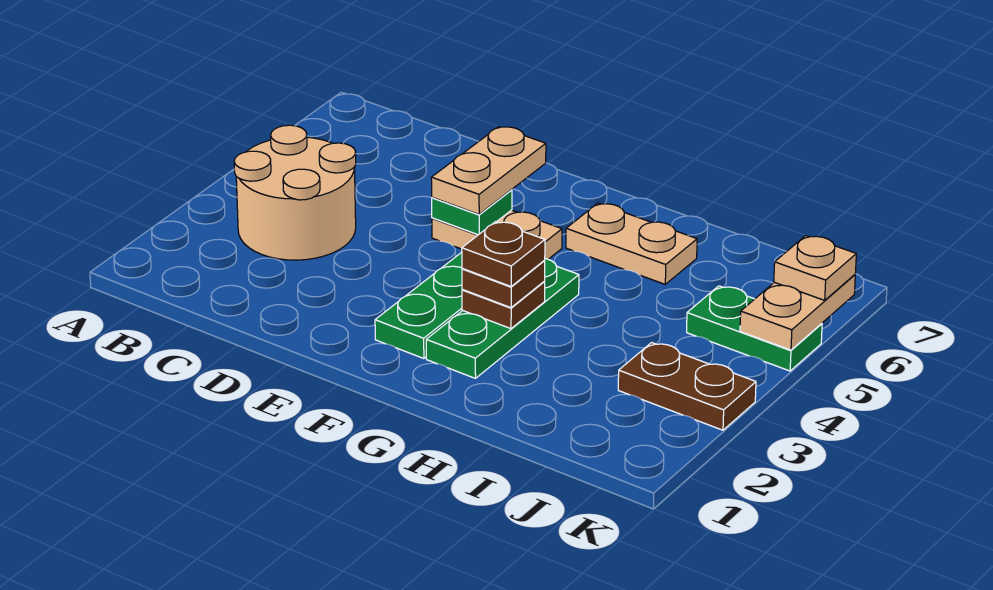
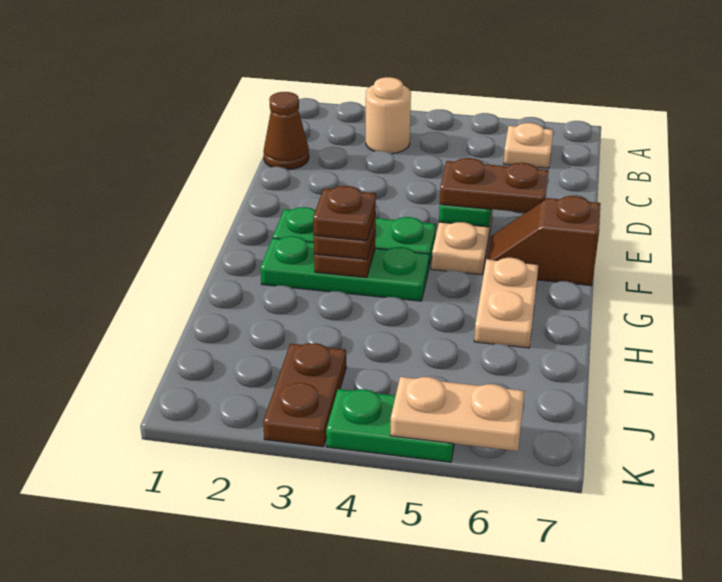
tan 2x2 round brick [234,125,356,260] -> tan 1x1 round brick [366,77,411,154]
none -> brown 1x1 cone [263,92,309,170]
tan 1x2 plate [431,127,546,214] -> brown 1x2 plate [440,158,549,212]
none -> brown 1x2 slope [487,196,601,286]
green 1x2 plate [687,286,822,371] -> green 1x2 plate turned to [326,389,454,462]
tan 1x1 plate [774,236,856,300] -> tan 1x1 plate moved to [504,123,553,168]

